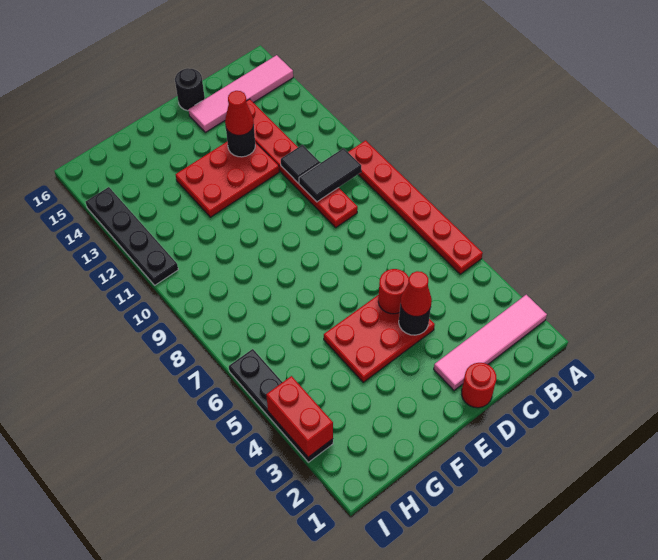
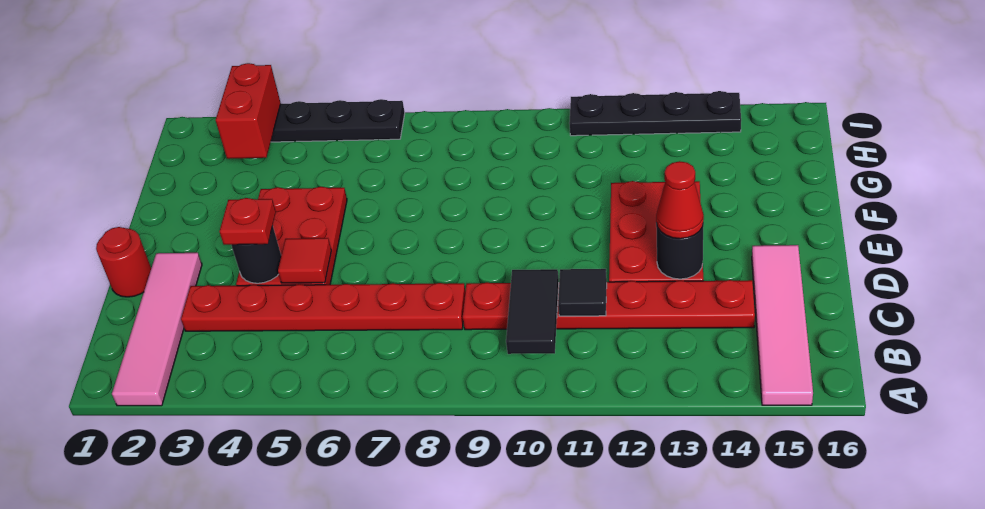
red 1x6 plate [348,140,483,274] -> red 1x6 plate moved to [181,283,465,331]
red 1x1 cone [401,271,432,317] -> red 1x1 plate [220,198,276,245]
red 1x1 round brick [378,269,409,314] -> red 1x1 tile [278,238,331,283]
black 1x1 round brick [175,68,205,111] -> none
red 1x2 brick [266,376,333,457] -> red 1x2 brick turned to [216,63,281,159]

